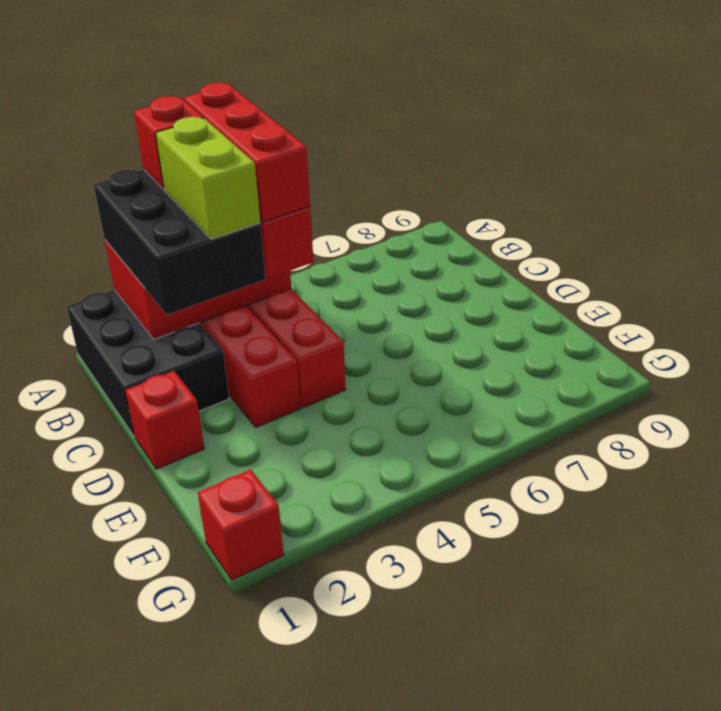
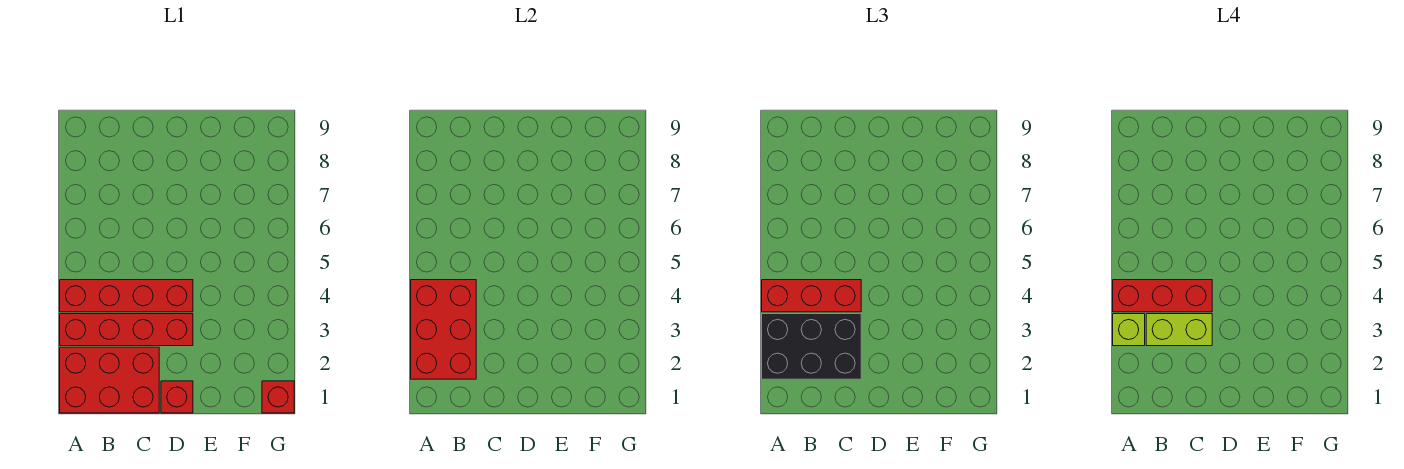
black 2x3 brick [67,290,229,437] -> red 2x3 brick [60,347,159,413]
red 1x1 brick [134,96,204,190] -> lime 1x1 brick [1113,314,1145,346]

